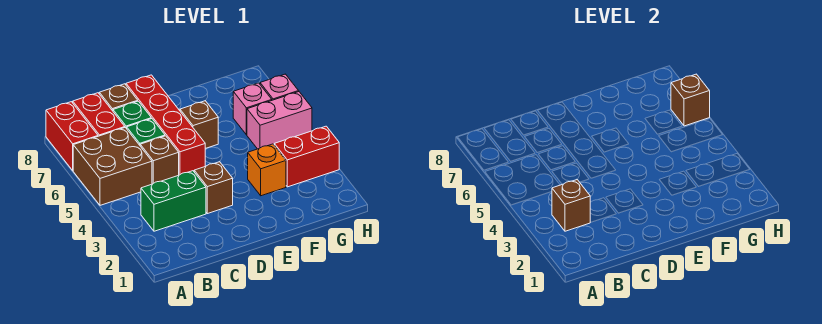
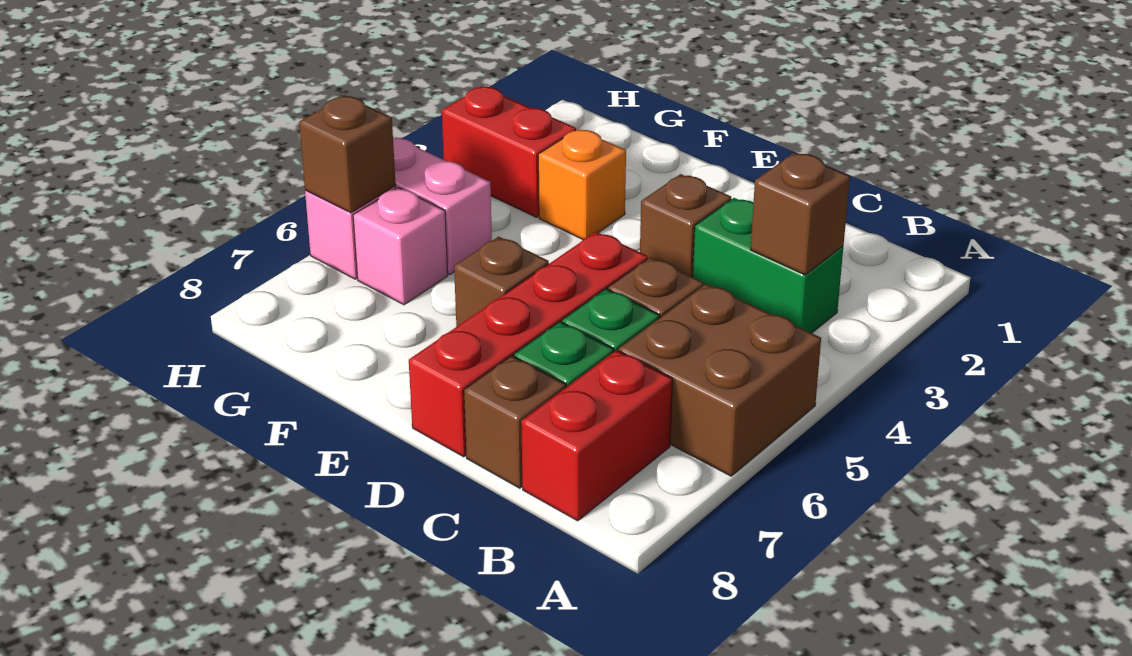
red 1x2 brick [46,102,98,171] -> none

